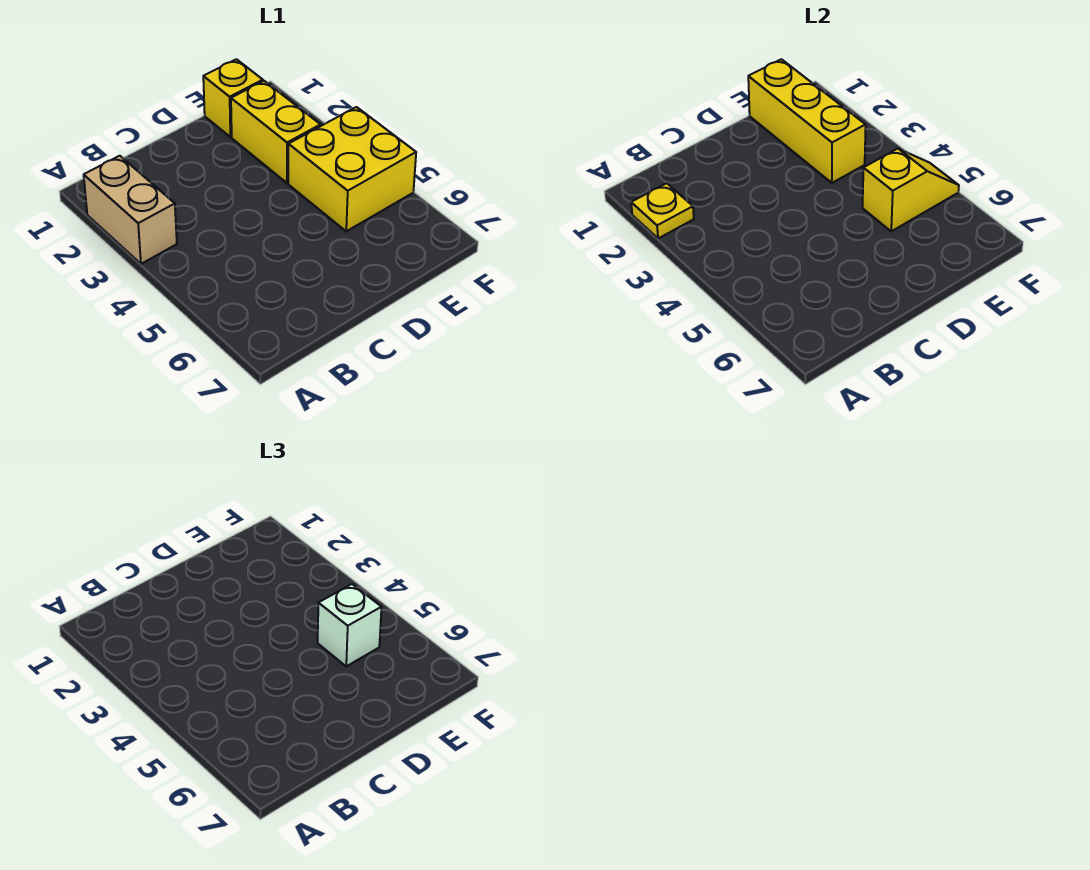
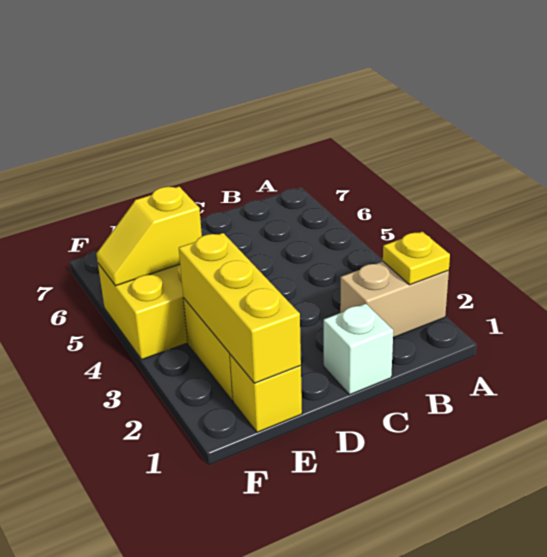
tan 1x2 brick [84,156,177,264] -> tan 1x2 brick turned to [340,262,449,338]
white 1x1 brick [318,584,381,666] -> white 1x1 brick moved to [324,304,393,395]

